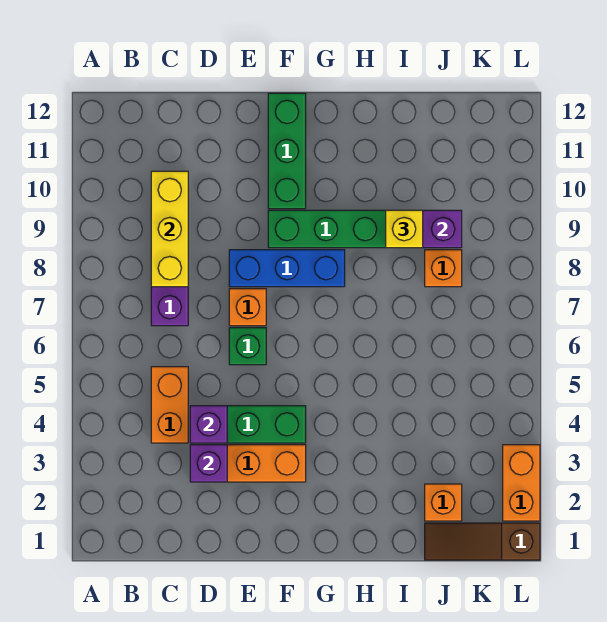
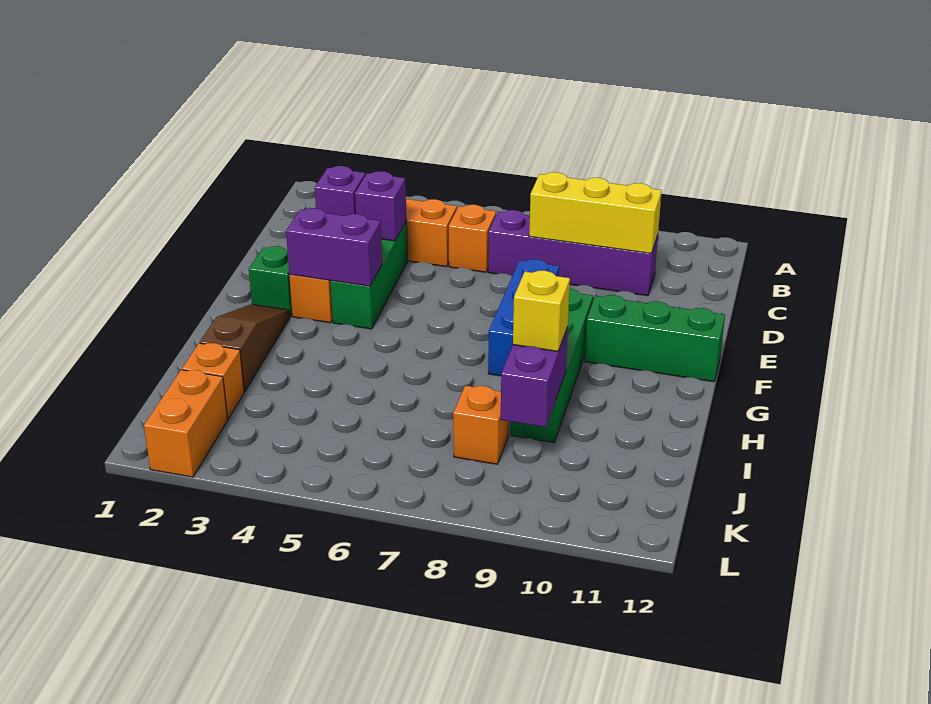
green 1x1 brick [229,328,266,365] -> green 1x1 brick moved to [249,246,292,317]
orange 1x1 brick [229,289,266,326] -> orange 1x1 brick moved to [449,205,496,272]
none -> purple 1x2 brick [286,208,382,286]
brown 1x3 slope [425,523,540,560] -> brown 1x3 slope moved to [200,304,290,392]
orange 1x2 brick [503,445,540,521] -> orange 1x2 brick turned to [144,370,228,477]

